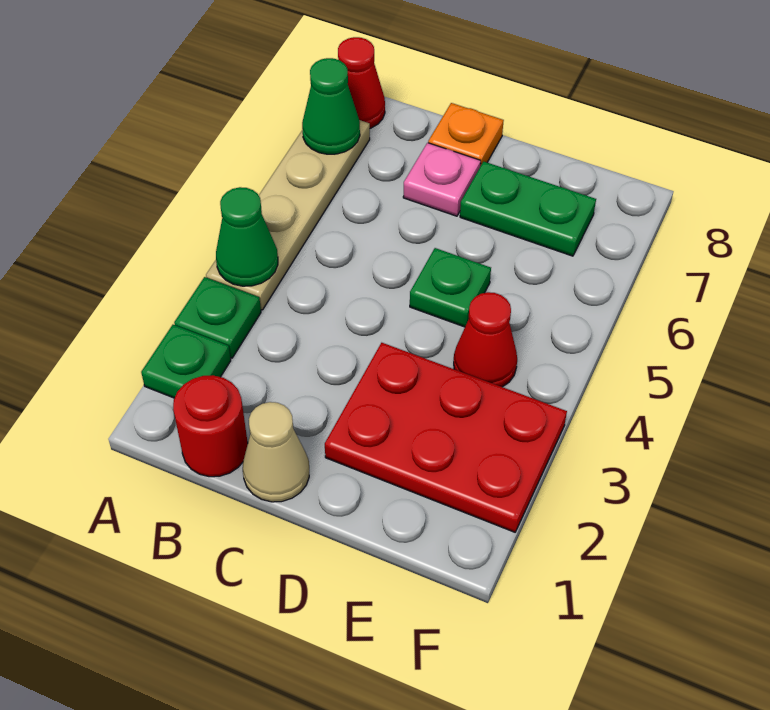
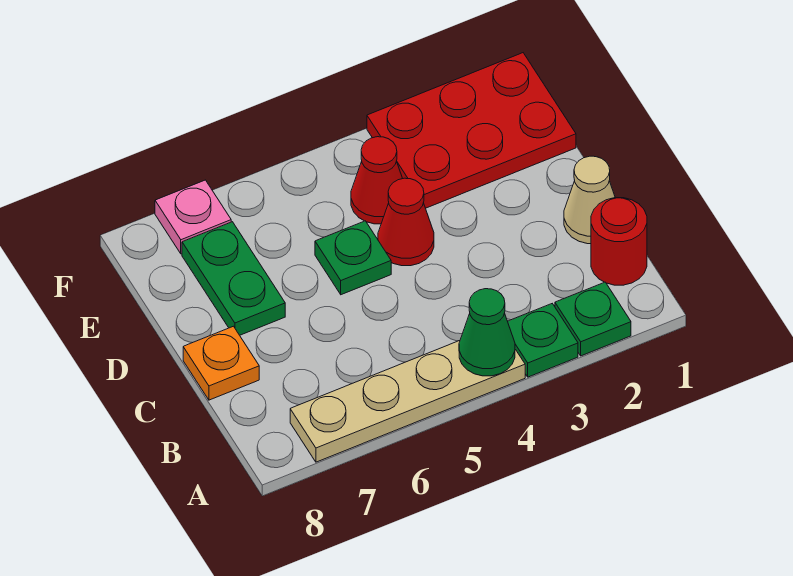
green 1x1 cone [302,58,360,154] -> none
red 1x1 cone [338,37,385,128] -> red 1x1 cone moved to [378,178,434,266]
pink 1x1 plate [403,143,481,216] -> pink 1x1 plate moved to [155,180,231,254]
red 2x3 plate [325,343,567,532] -> red 2x3 plate turned to [367,53,576,208]

